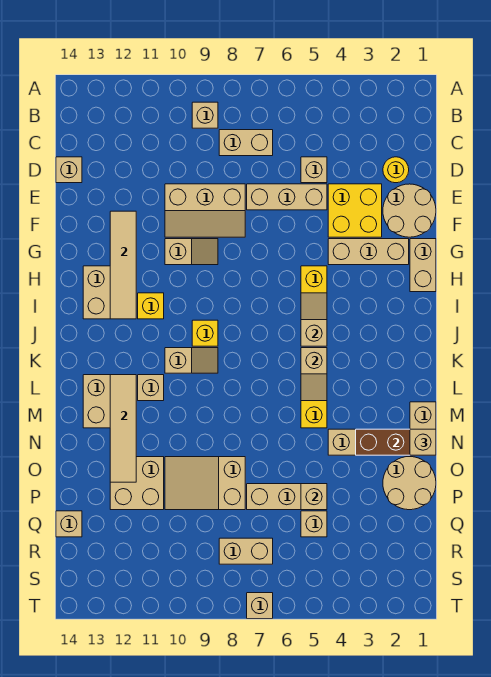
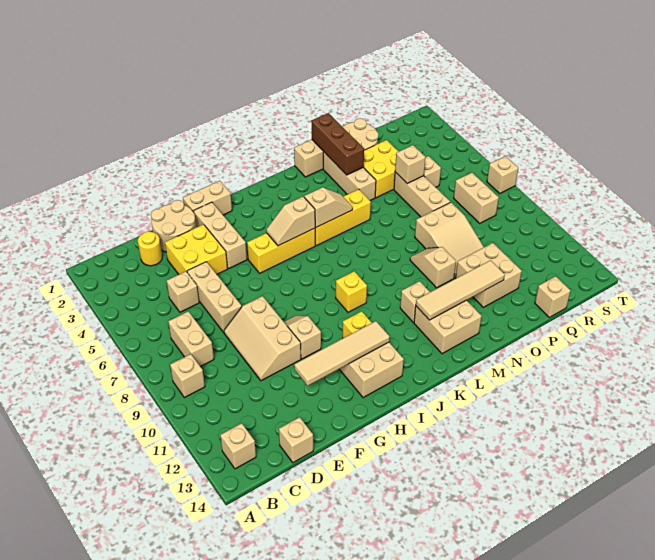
tan 2x3 slope [165,184,245,237] -> tan 2x3 slope turned to [224,296,301,381]
tan 1x2 slope [165,348,218,373] -> tan 1x2 slope moved to [410,247,456,288]
tan 1x1 brick [410,429,436,455] -> tan 1x1 brick moved to [220,423,256,469]
none -> yellow 2x2 brick [364,140,399,198]

